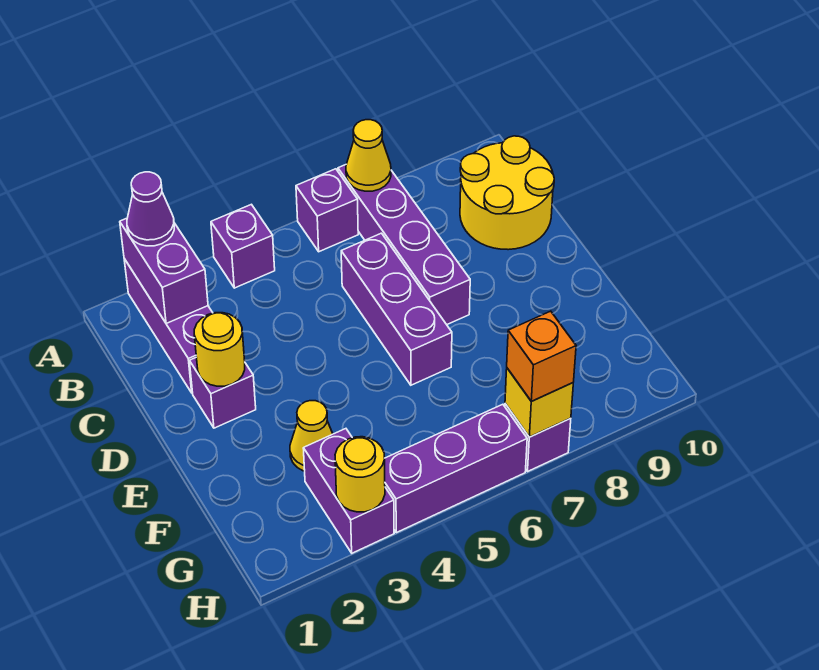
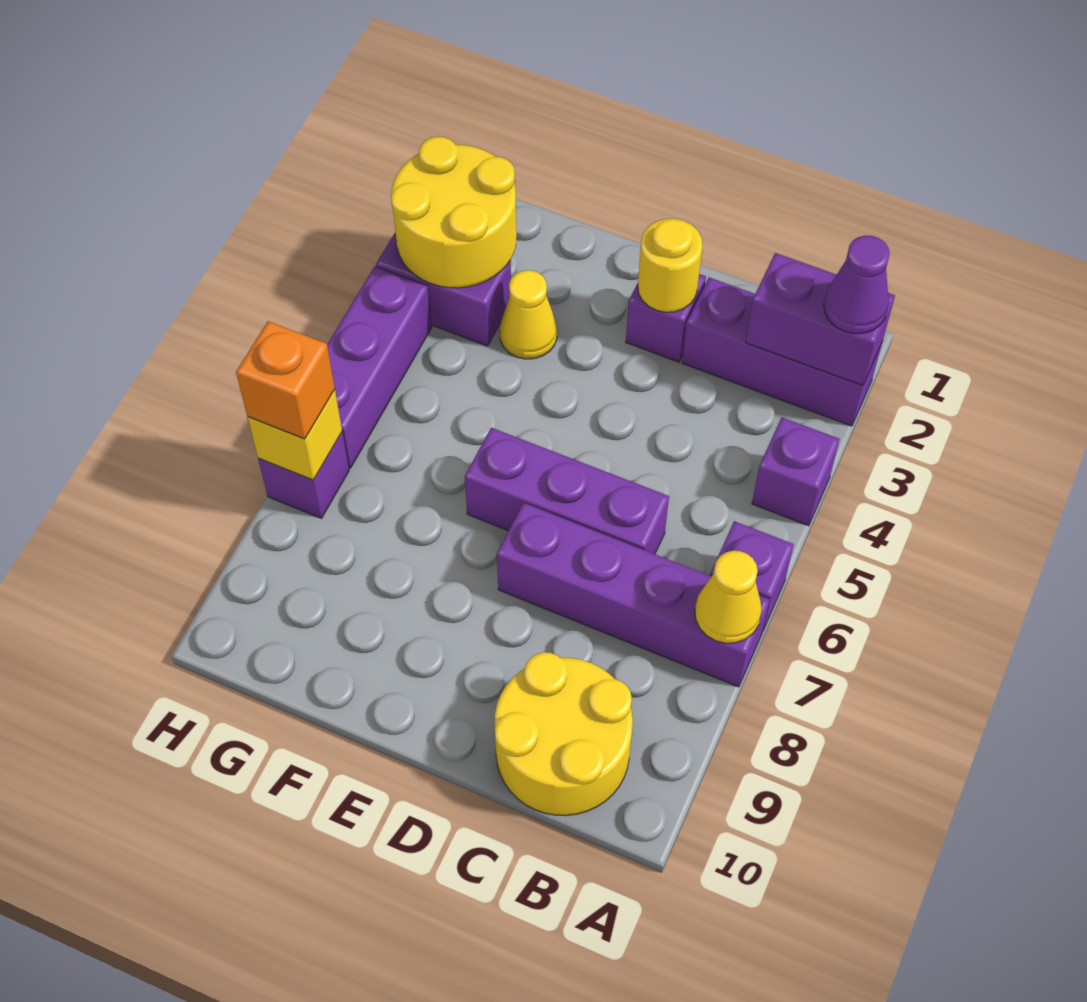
yellow 1x1 round brick [335,437,385,512] -> yellow 2x2 round brick [391,137,517,288]

